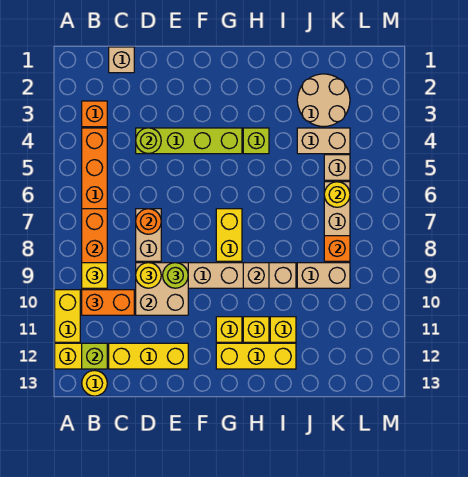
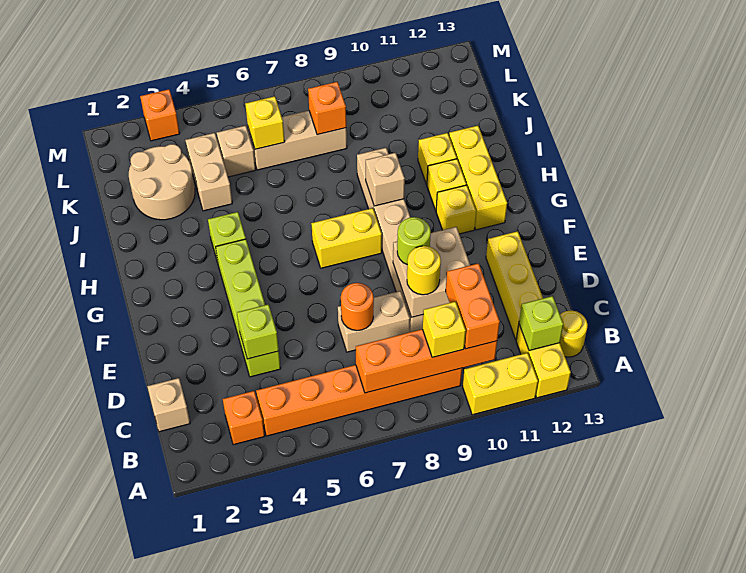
lime 1x1 round brick [136,128,161,154] -> lime 1x1 brick [237,304,279,359]
tan 1x2 brick [297,263,350,288] -> none
yellow 1x1 round brick [324,182,350,207] -> yellow 1x1 brick [245,96,285,149]
none -> orange 1x1 brick [140,89,180,141]

